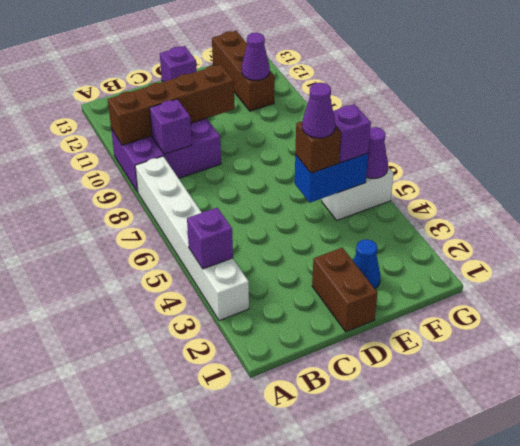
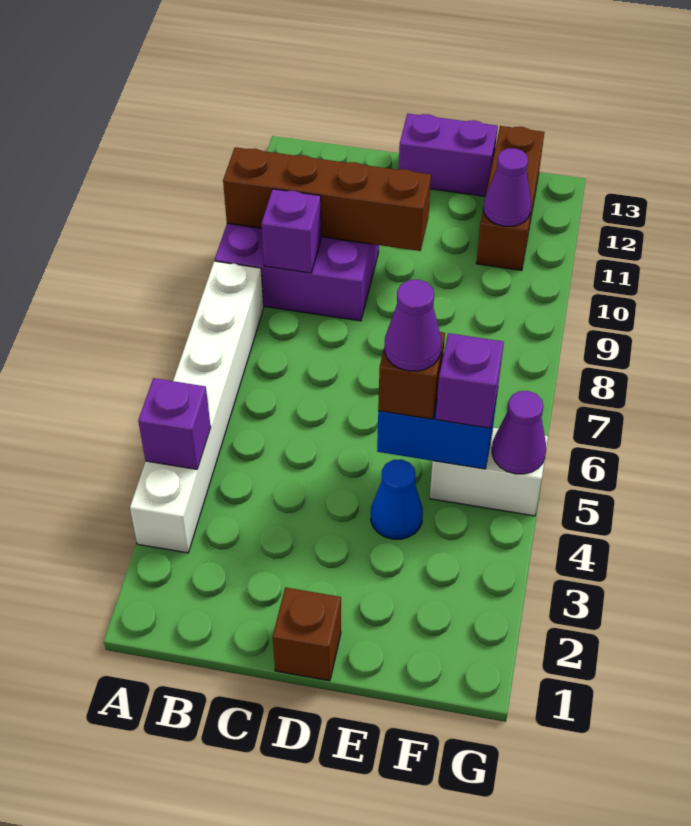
brown 1x2 brick [312,248,377,332] -> brown 1x1 brick [273,587,341,681]
purple 1x1 brick [160,46,197,82] -> purple 1x2 brick [399,114,498,196]
blue 1x1 cone [353,239,380,289] -> blue 1x1 cone moved to [371,459,423,539]

